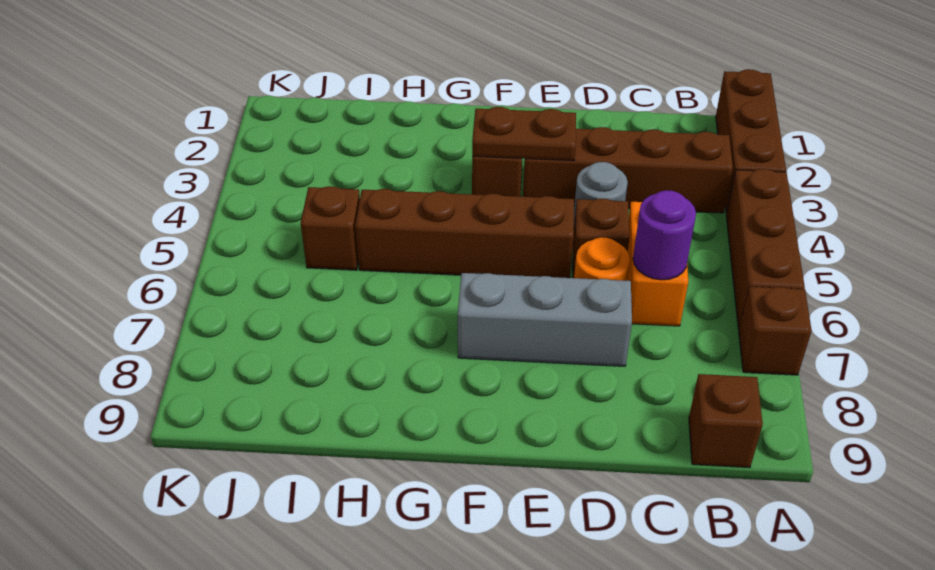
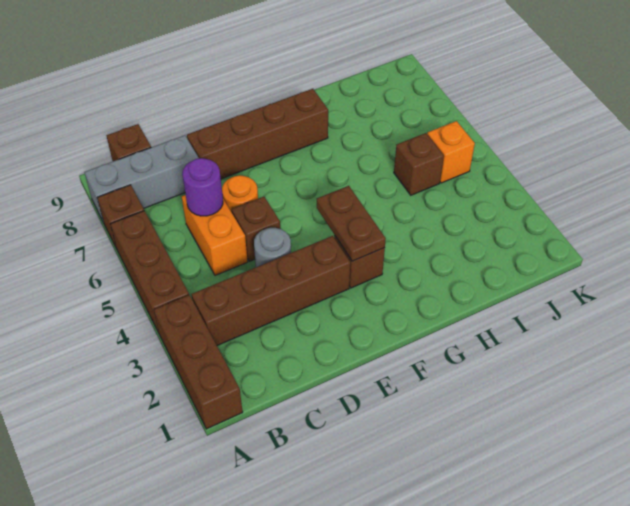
grey 1x3 brick [458,273,632,366] -> grey 1x3 brick moved to [84,135,199,223]
brown 1x2 plate [472,107,576,161] -> brown 1x2 plate turned to [317,186,386,261]
brown 1x4 brick [355,189,574,278] -> brown 1x4 brick moved to [187,89,328,179]
none -> orange 1x1 brick [427,121,475,183]

